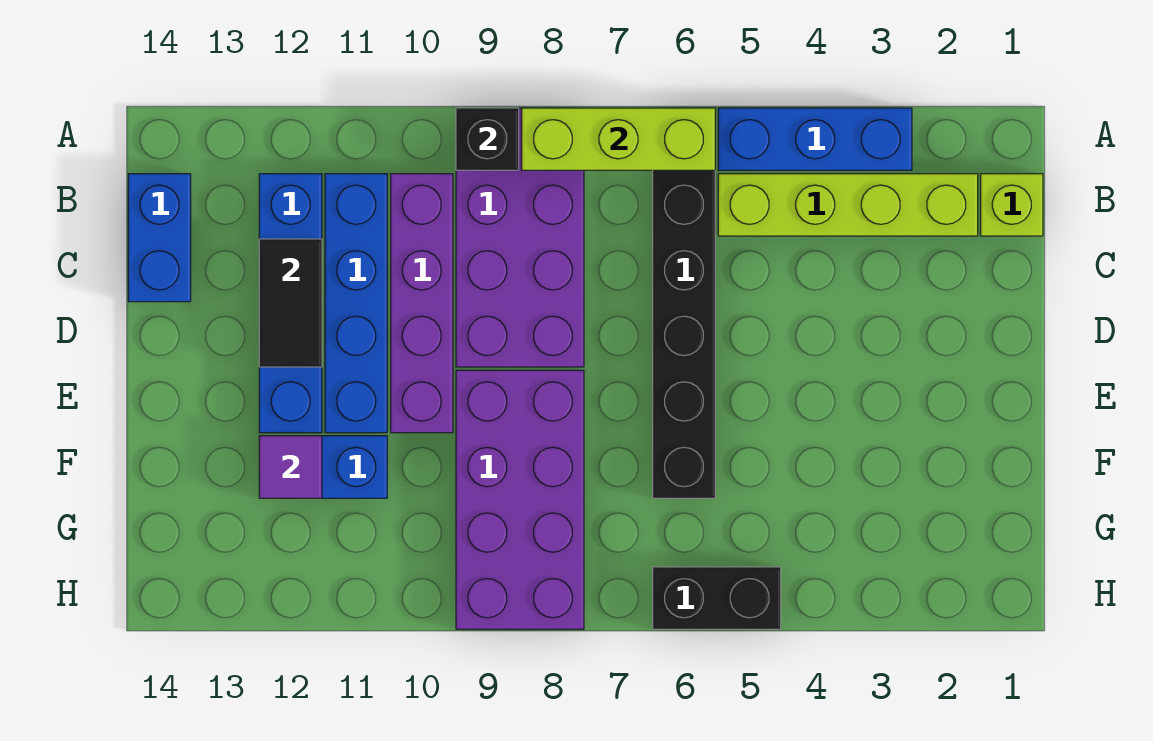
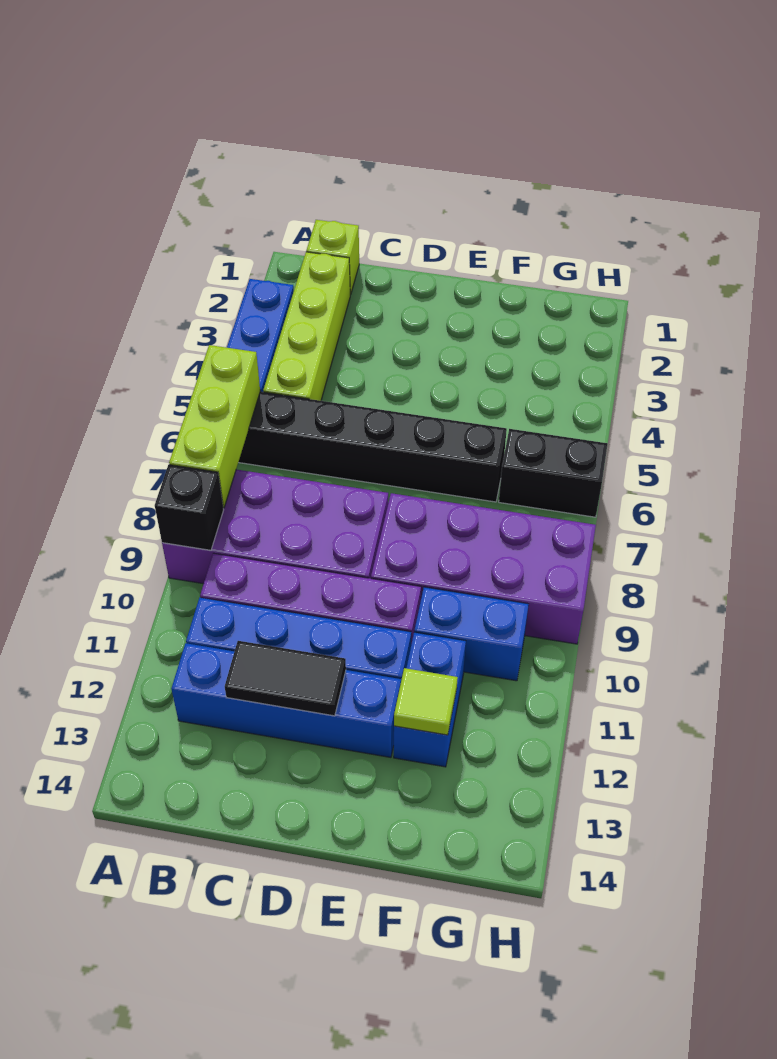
blue 1x2 brick [128,174,191,302] -> blue 1x2 brick moved to [414,587,529,681]
purple 1x1 tile [259,436,322,498] -> lime 1x1 tile [394,668,458,735]
black 1x2 brick [653,567,781,629] -> black 1x2 brick turned to [499,429,608,517]

